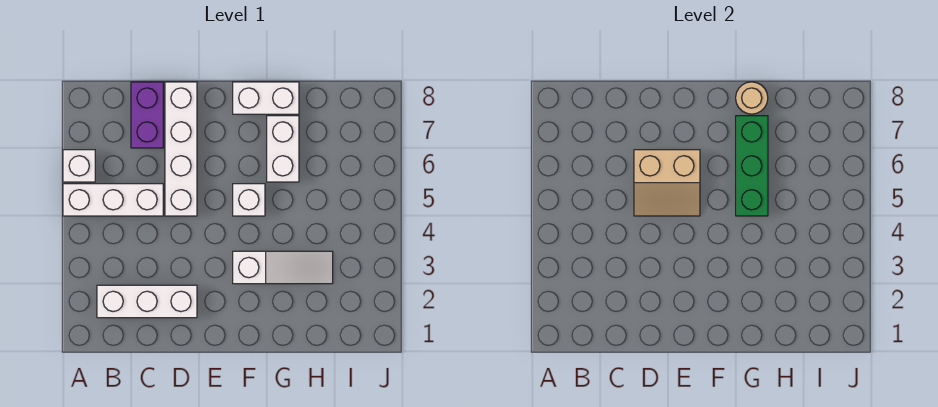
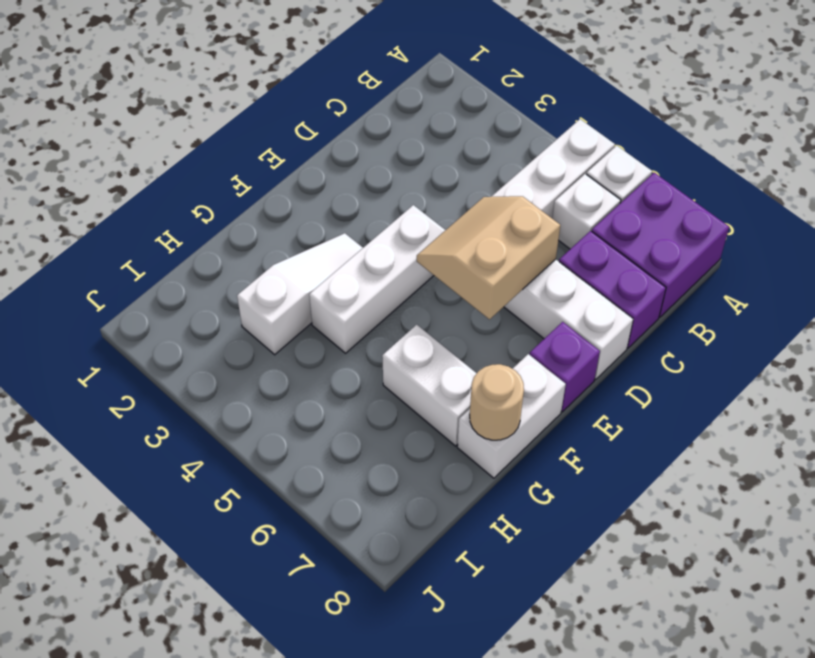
none -> purple 2x2 brick [592,173,729,317]
white 1x3 brick [97,285,197,318] -> white 1x3 brick moved to [309,205,445,353]
none -> purple 1x1 brick [530,322,600,412]
white 1x3 slope [233,251,333,284] -> white 1x3 slope turned to [237,233,363,355]
white 1x1 brick [233,184,265,216] -> white 1x1 brick moved to [552,174,621,249]
green 1x3 brick [736,116,768,216] -> none

